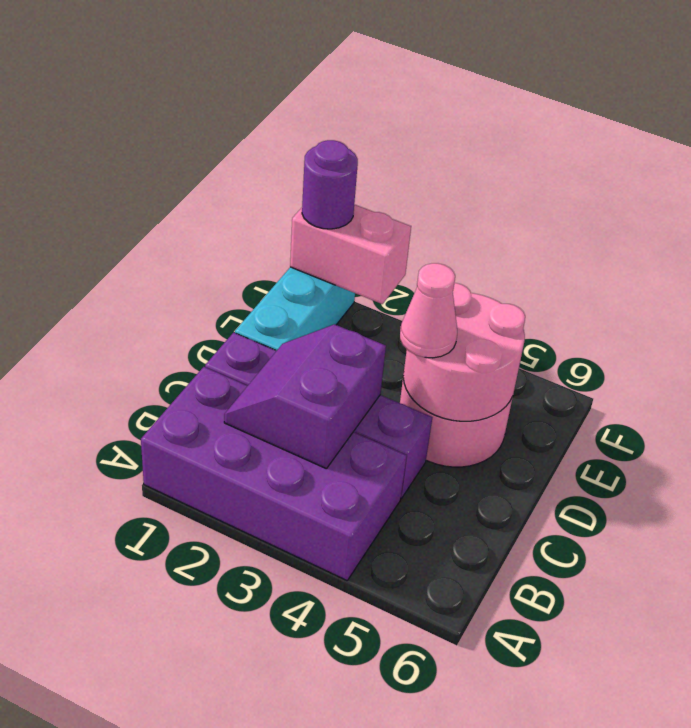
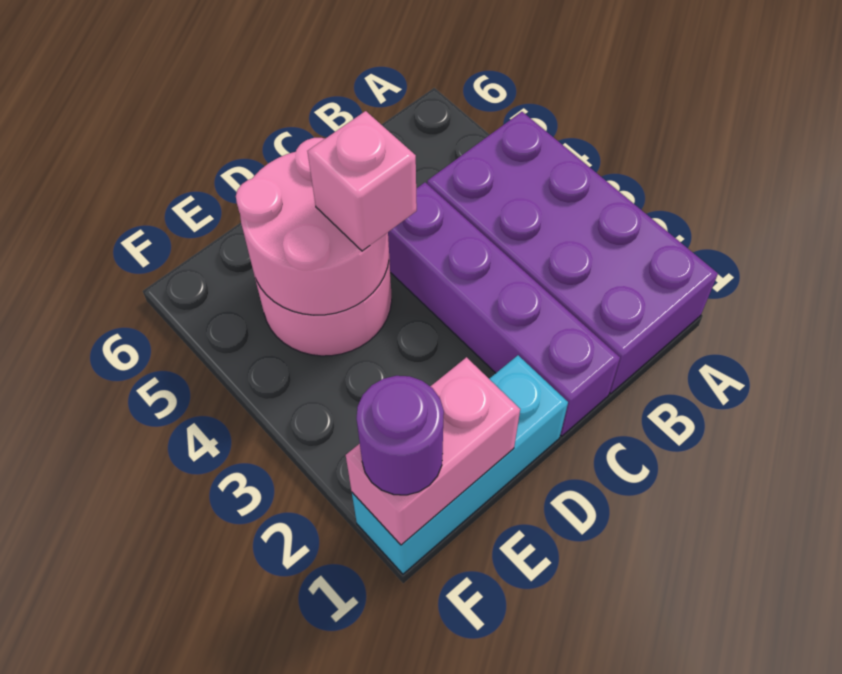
purple 2x2 slope [224,324,386,469] -> none
pink 1x1 cone [400,263,457,358] -> pink 1x1 brick [307,111,417,251]
pink 1x2 brick [290,204,411,304] -> pink 1x2 brick turned to [346,357,520,545]

